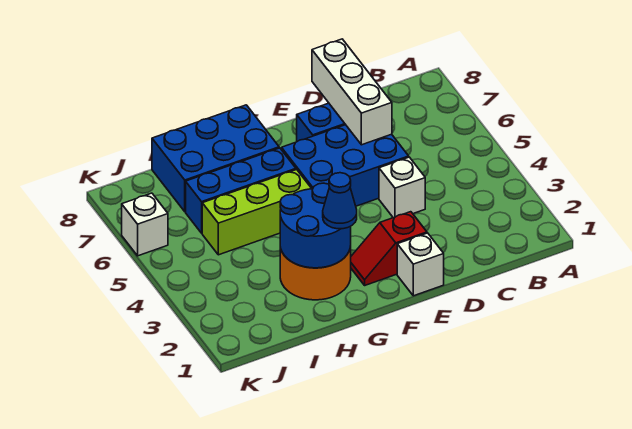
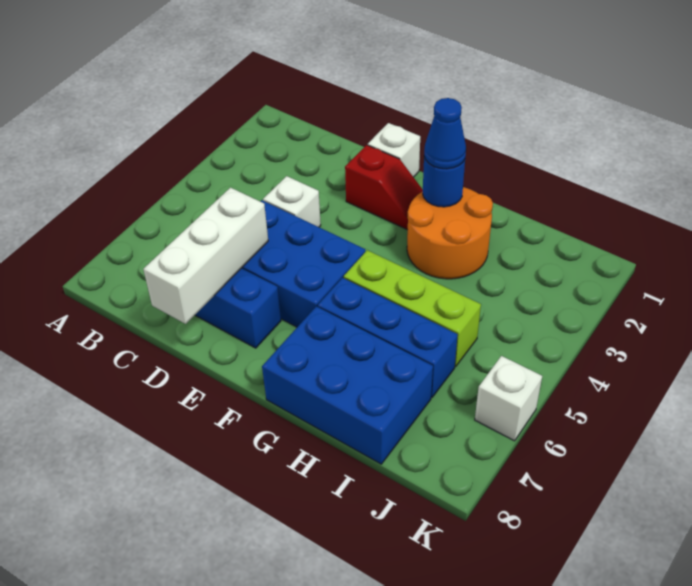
blue 2x2 round brick [280,183,351,268] -> blue 1x1 round brick [423,157,465,207]

